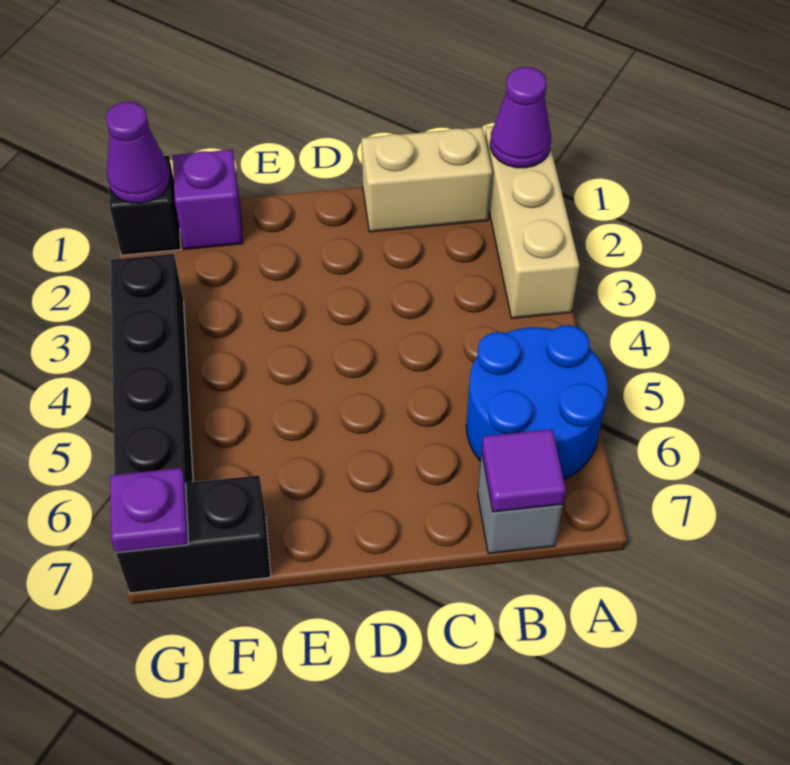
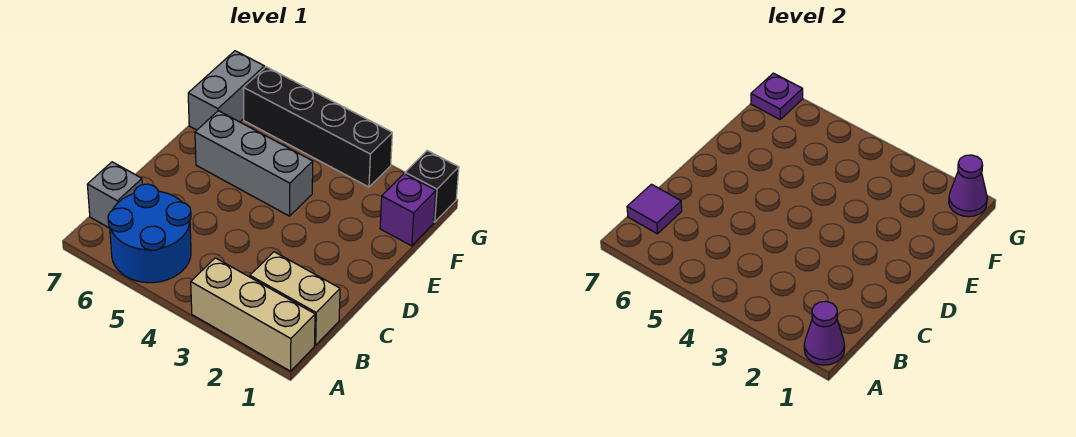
tan 1x2 brick [362,127,492,232] -> tan 1x2 brick turned to [250,252,340,345]
none -> grey 1x3 brick [195,111,313,216]
black 1x2 brick [116,475,271,593] -> grey 1x2 brick [188,51,265,130]

